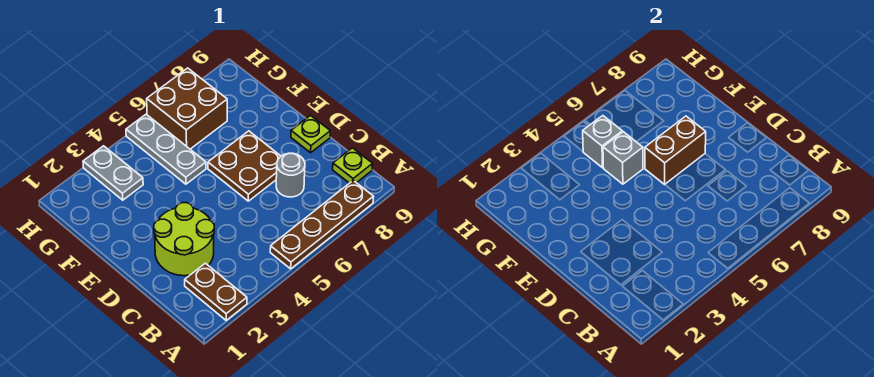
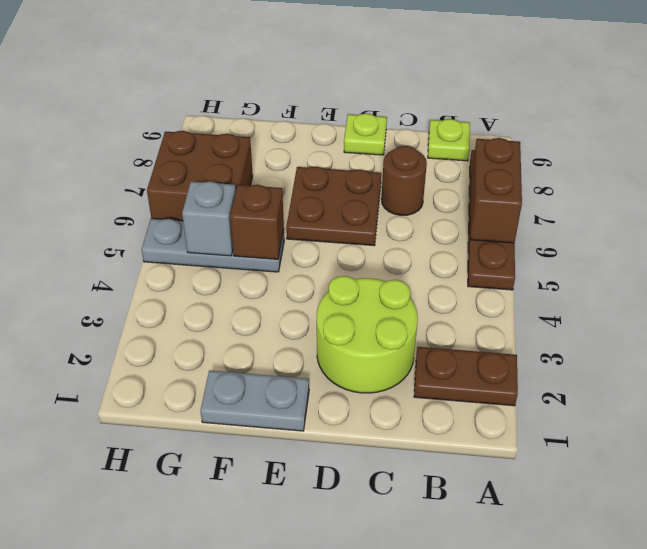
grey 1x1 round brick [276,153,305,197] -> brown 1x1 round brick [381,146,427,215]
brown 1x2 brick [645,116,706,184] -> brown 1x2 brick moved to [470,138,522,243]
grey 1x1 brick [603,132,643,184] -> brown 1x1 brick [230,185,284,259]
grey 1x2 plate [83,146,143,200] -> grey 1x2 plate moved to [200,370,309,431]

